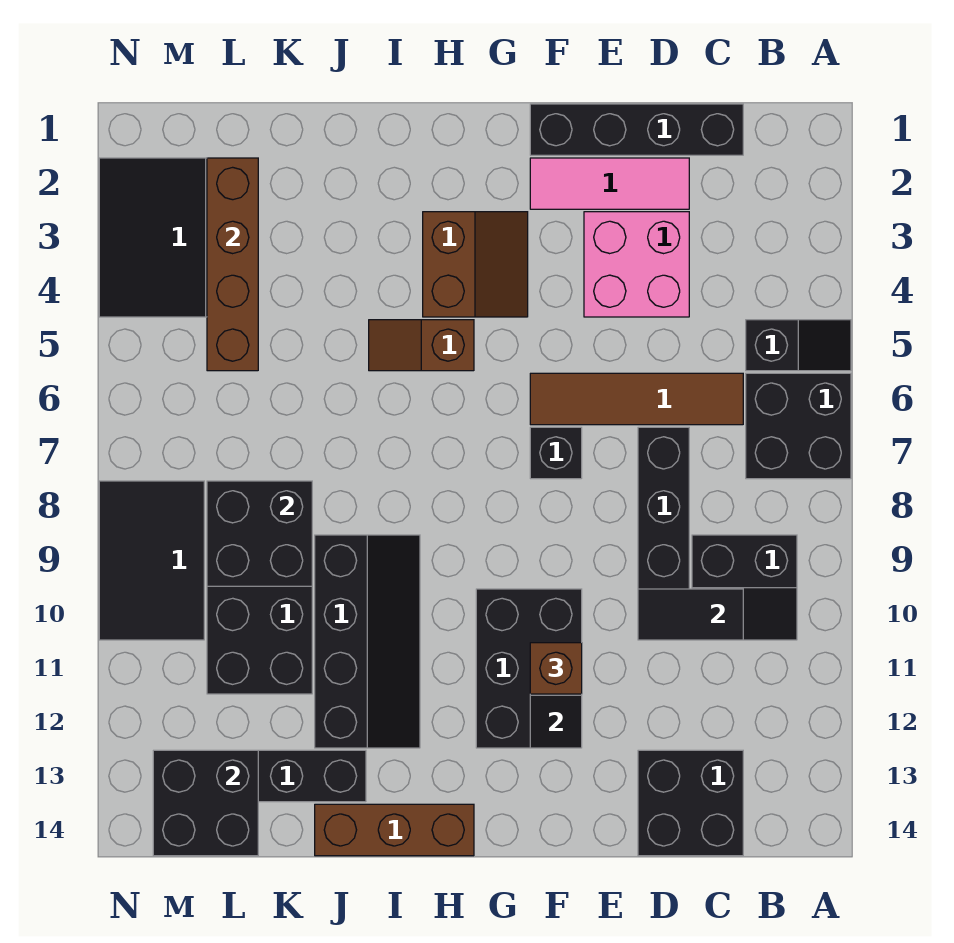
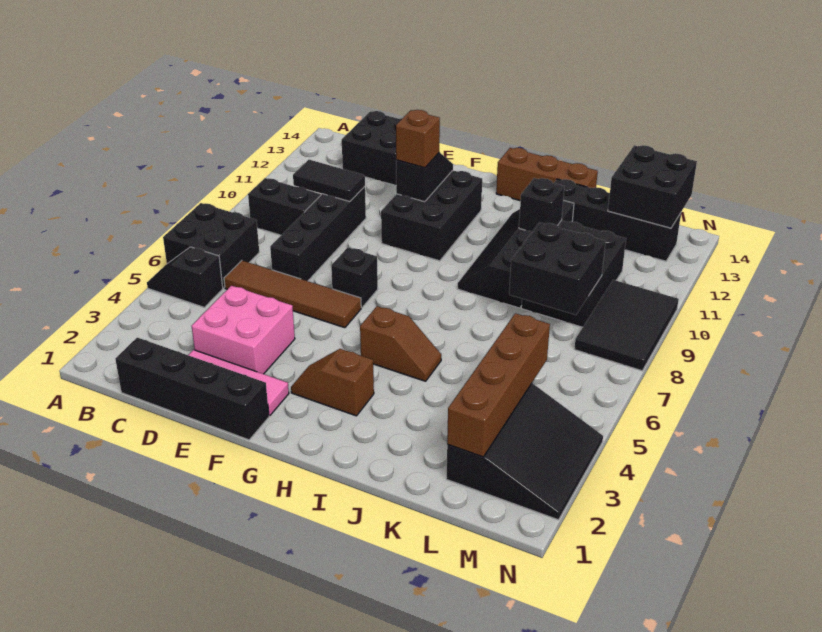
brown 2x2 slope [423,212,528,317] -> brown 1x2 slope [291,349,374,416]
none -> black 1x1 brick [519,178,564,231]

